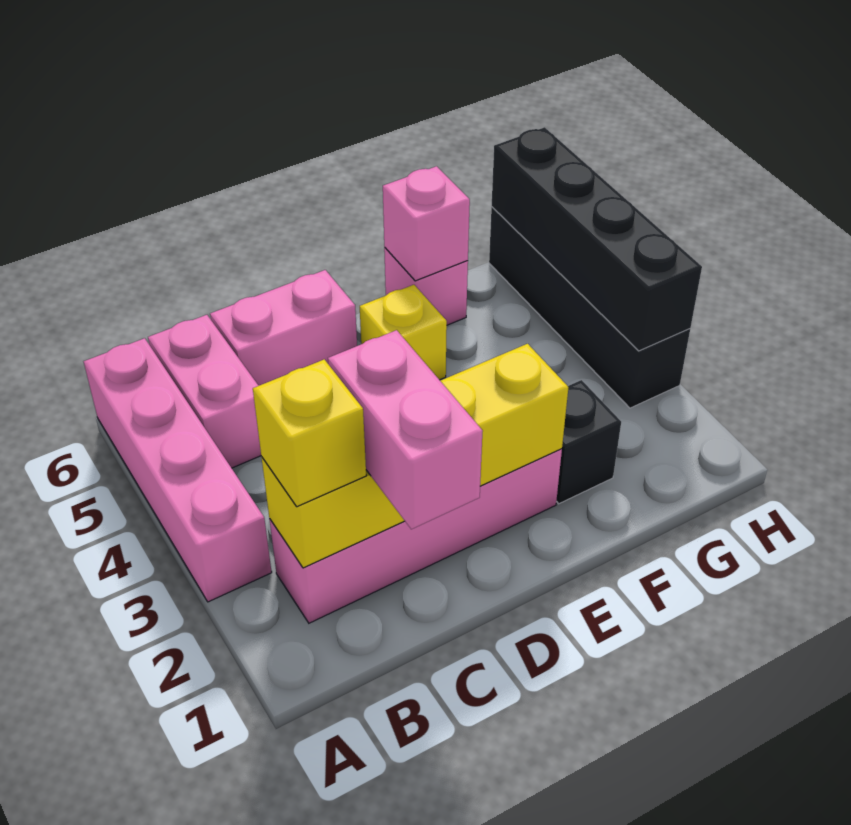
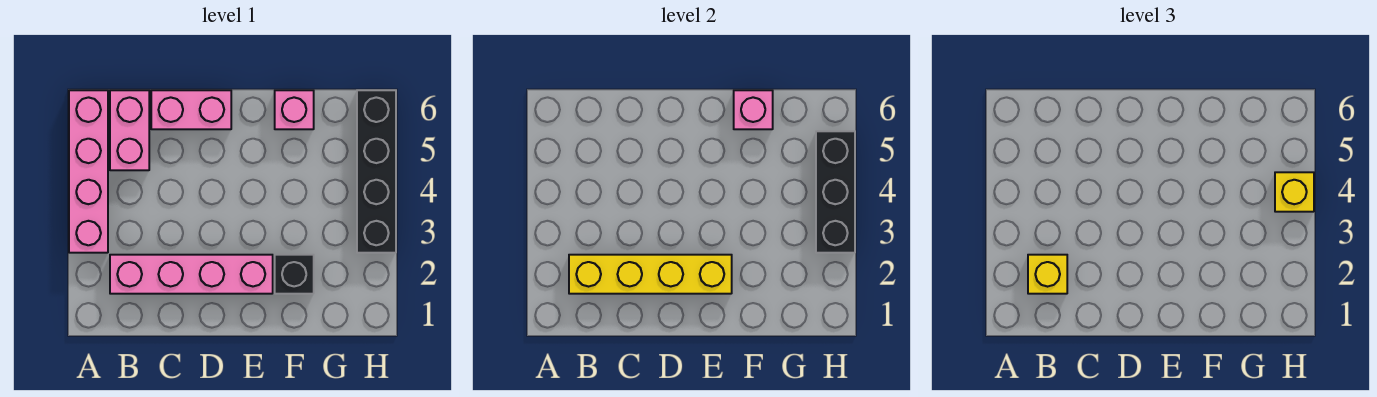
pink 1x2 brick [328,330,483,529] -> none
yellow 1x1 brick [360,285,447,380] -> yellow 1x1 brick moved to [1275,172,1314,212]
black 1x4 brick [492,127,702,351] -> black 1x3 brick [816,131,855,253]

